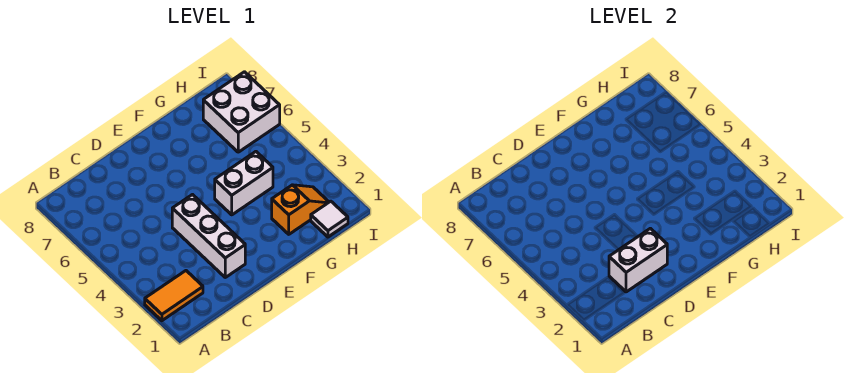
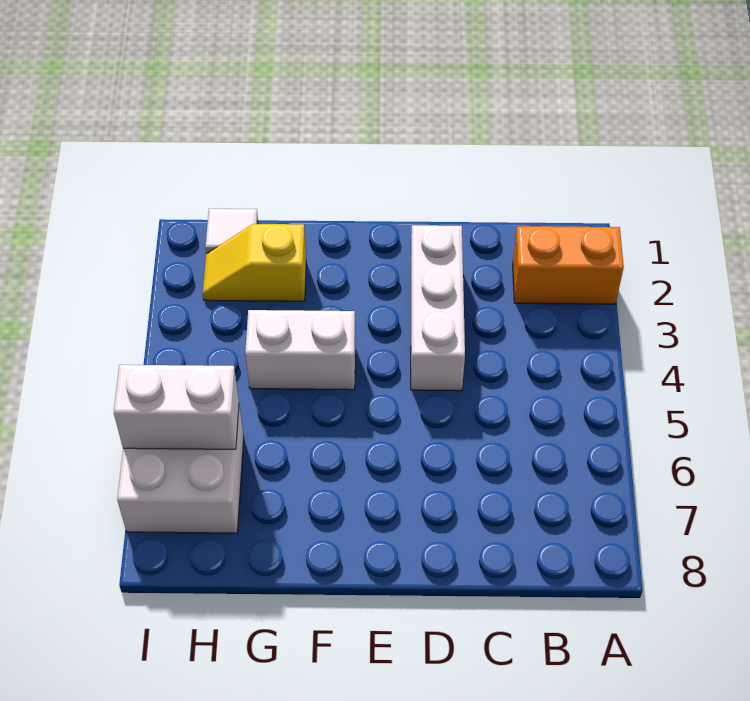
orange 1x2 tile [145,271,203,321] -> orange 1x2 brick [513,226,624,304]
white 1x2 brick [609,228,667,292] -> white 1x2 brick moved to [114,365,239,449]
orange 1x2 slope [272,185,329,234] -> yellow 1x2 slope [203,224,306,301]

